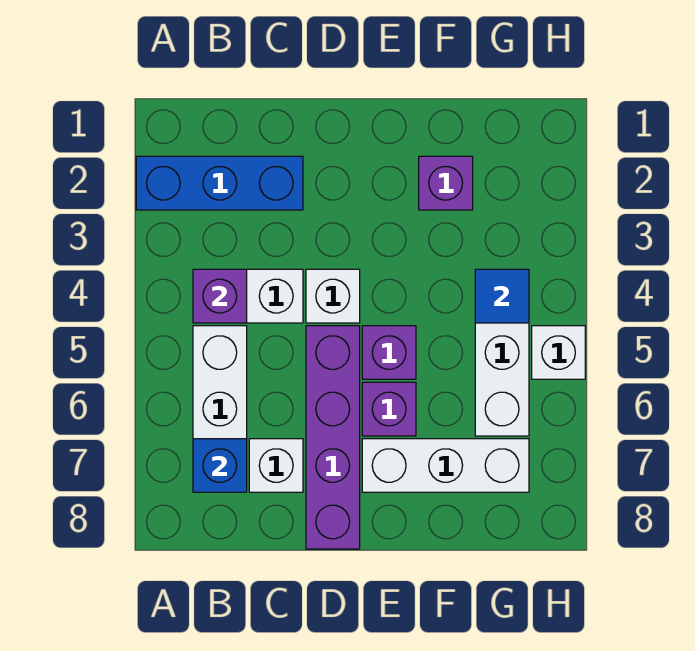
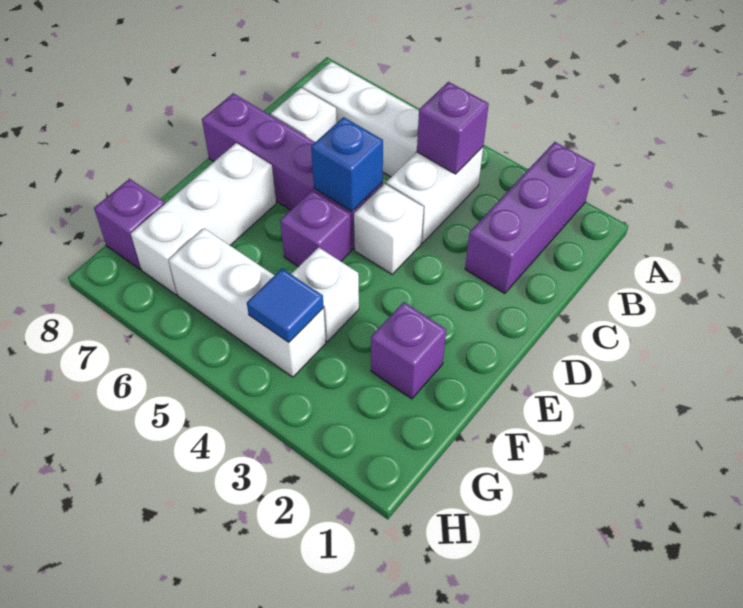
blue 1x3 brick [136,156,303,210] -> purple 1x3 brick [465,142,595,294]
blue 1x1 brick [193,439,247,492] -> blue 1x1 brick moved to [311,117,383,211]
purple 1x1 brick [362,382,416,436] -> purple 1x1 brick moved to [94,179,165,269]
white 1x1 brick [532,326,585,379] -> white 1x1 brick moved to [291,248,359,342]

